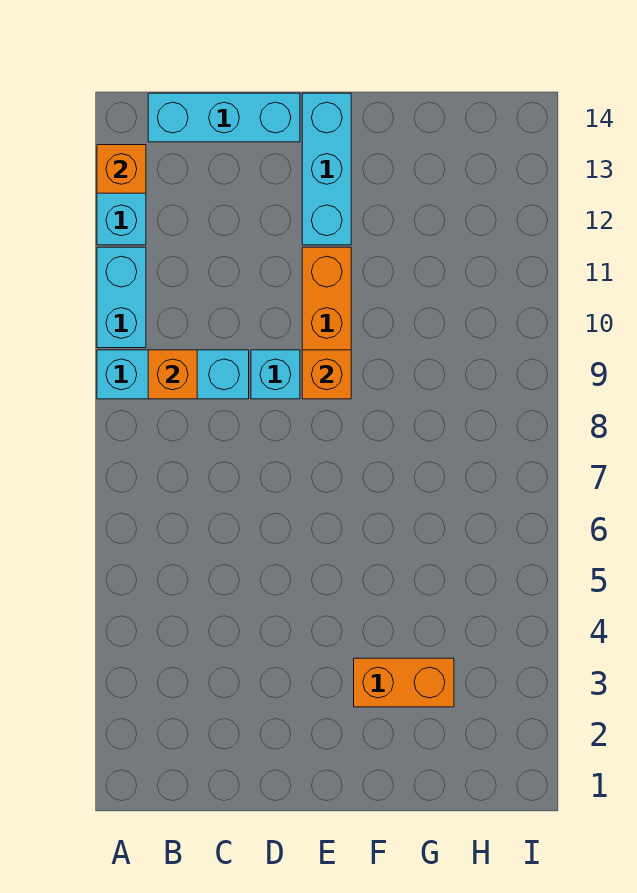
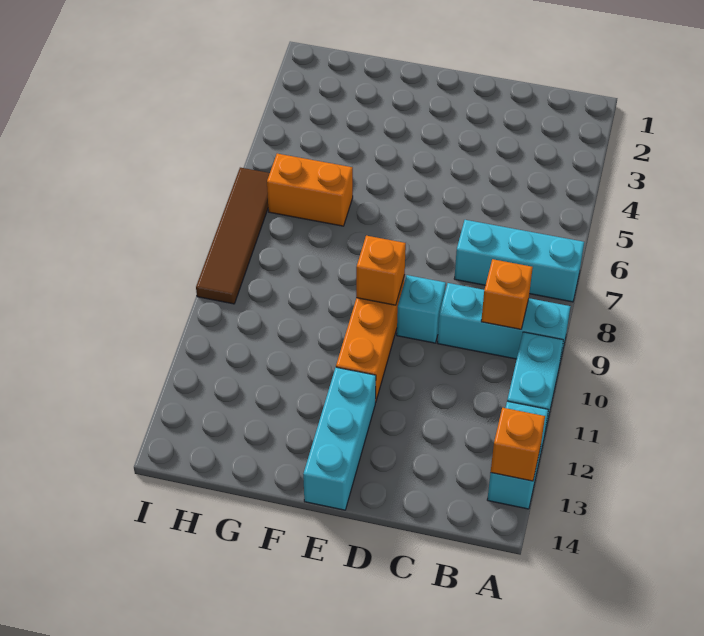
cyan 1x3 brick [148,93,300,142] -> cyan 1x3 brick moved to [454,220,584,302]
orange 1x2 brick [354,658,454,707] -> orange 1x2 brick moved to [267,154,353,226]
none -> brown 1x4 tile [196,168,270,304]

